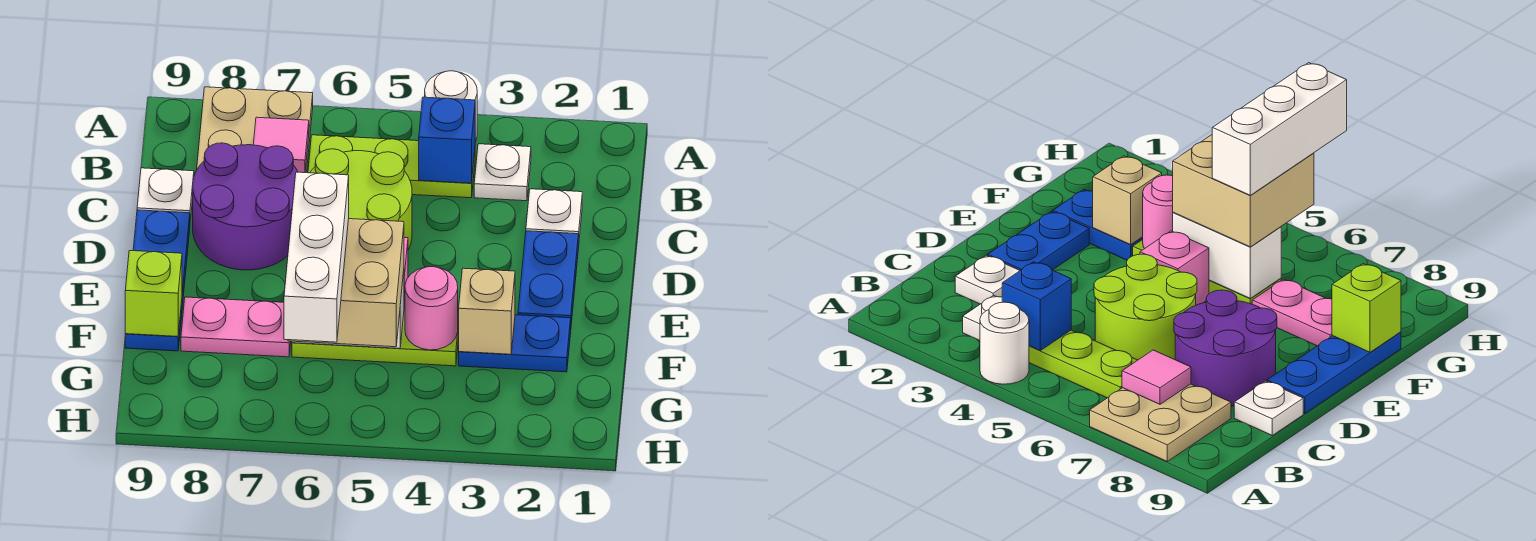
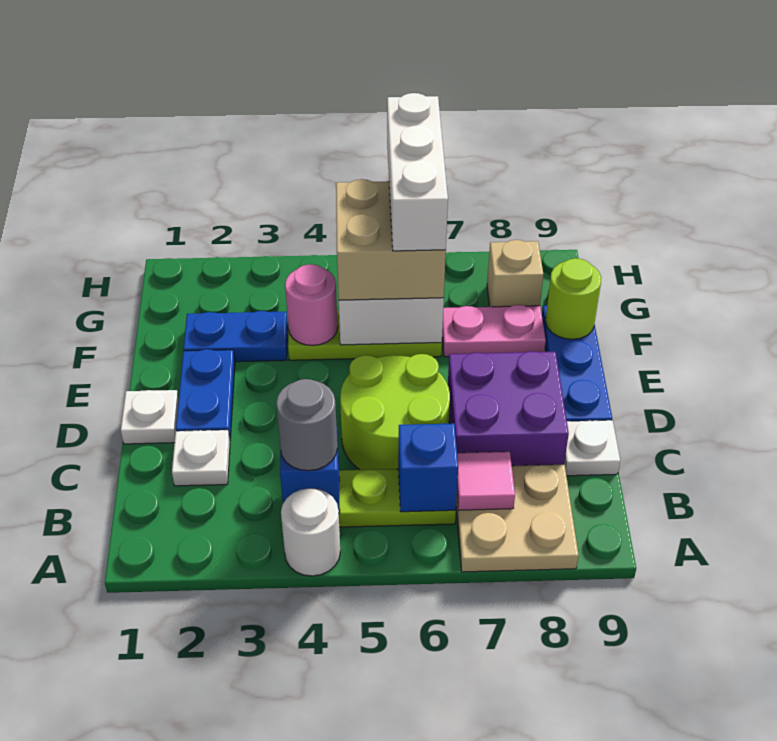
white 1x1 plate [474,144,531,201] -> white 1x1 plate moved to [121,390,179,444]
none -> grey 1x1 round brick [276,379,337,471]
none -> blue 1x1 brick [398,423,458,512]
purple 2x2 round brick [193,143,298,270] -> purple 2x2 brick [448,351,569,466]
pink 1x1 brick [1140,231,1209,305] -> none
tan 1x1 brick [459,268,515,354] -> tan 1x1 brick moved to [487,240,543,307]
lime 1x1 brick [125,251,182,336] -> lime 1x1 round brick [546,258,601,339]

